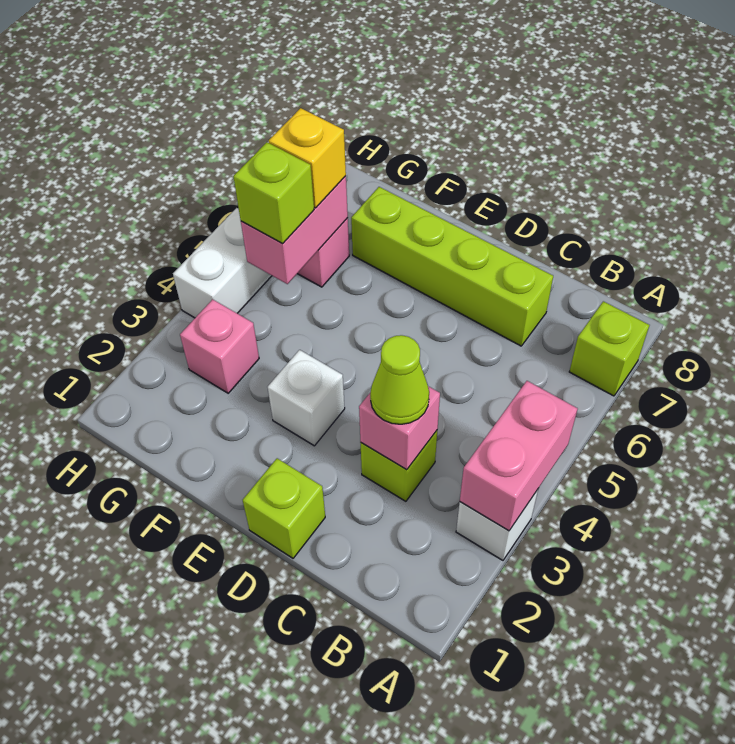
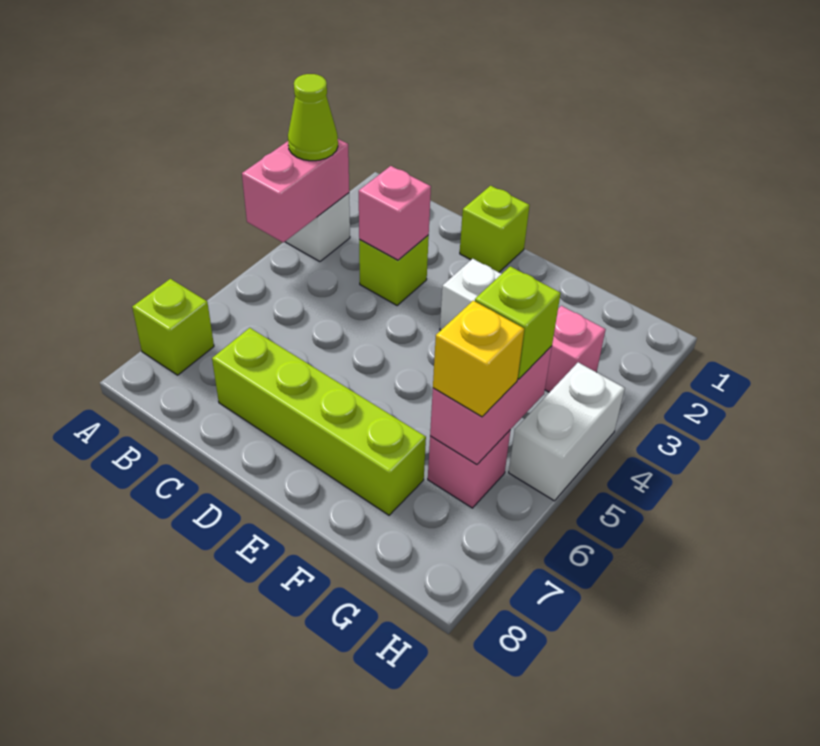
lime 1x1 cone [370,335,429,424] -> lime 1x1 cone moved to [288,74,338,161]

